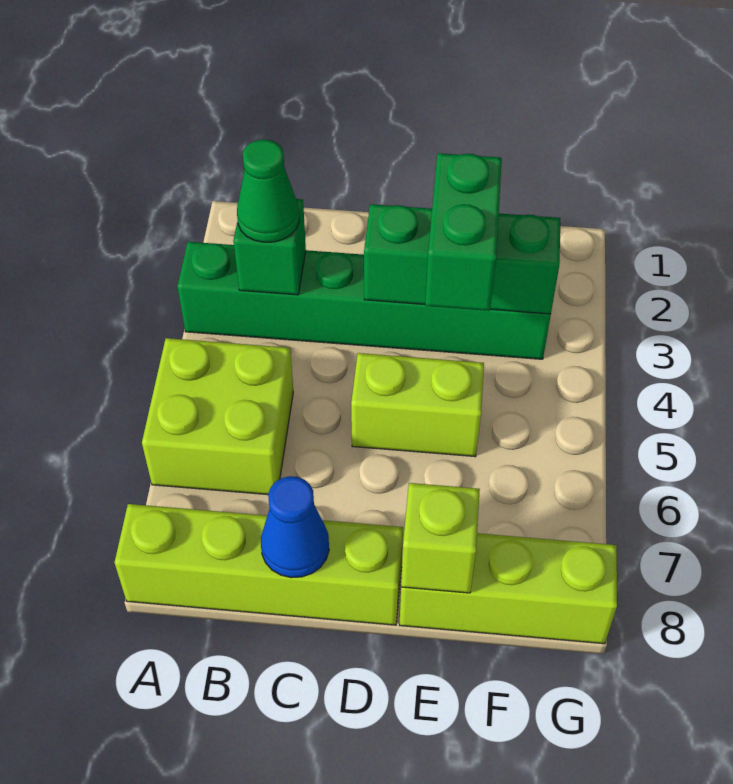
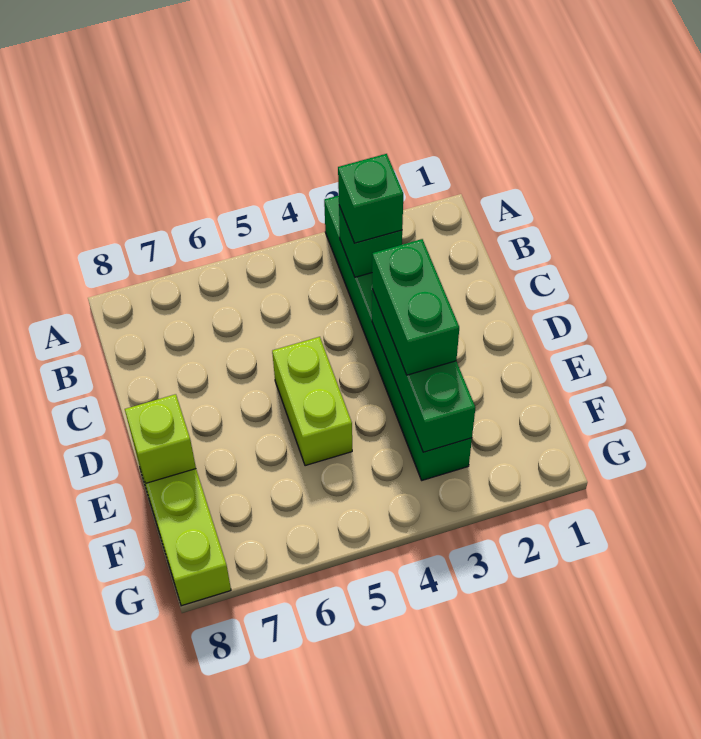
lime 2x2 brick [142,338,293,495] -> none
lime 1x4 brick [115,504,403,625] -> none
green 1x1 cone [237,140,299,242] -> green 1x1 brick [338,154,403,243]
blue 1x1 cone [261,476,329,578] -> none
green 1x2 brick [425,153,502,311] -> green 1x2 brick turned to [372,239,459,375]

